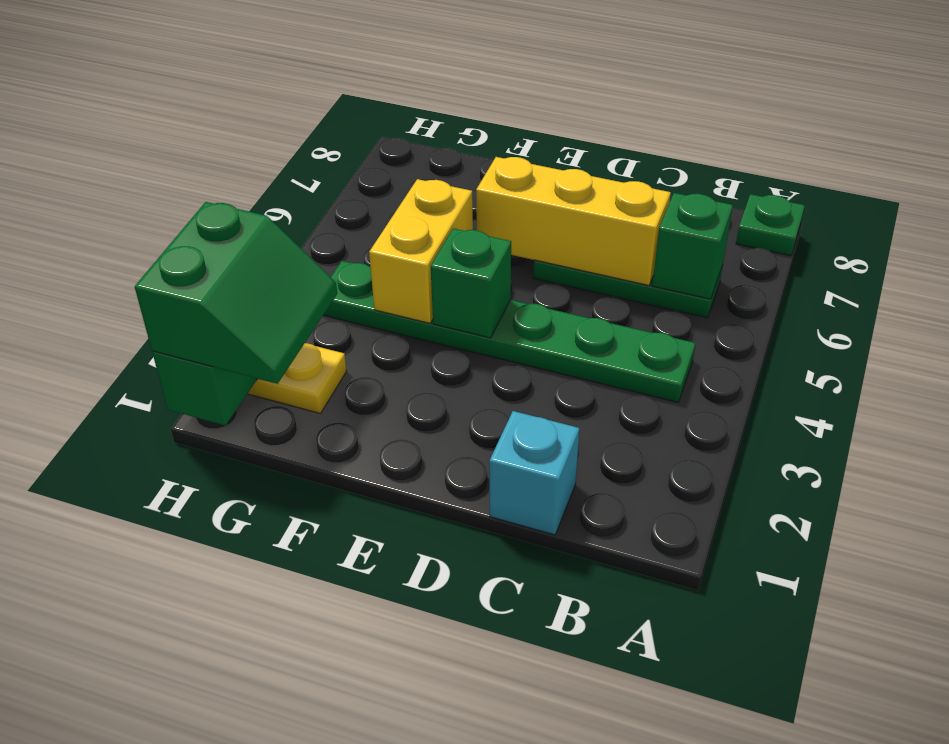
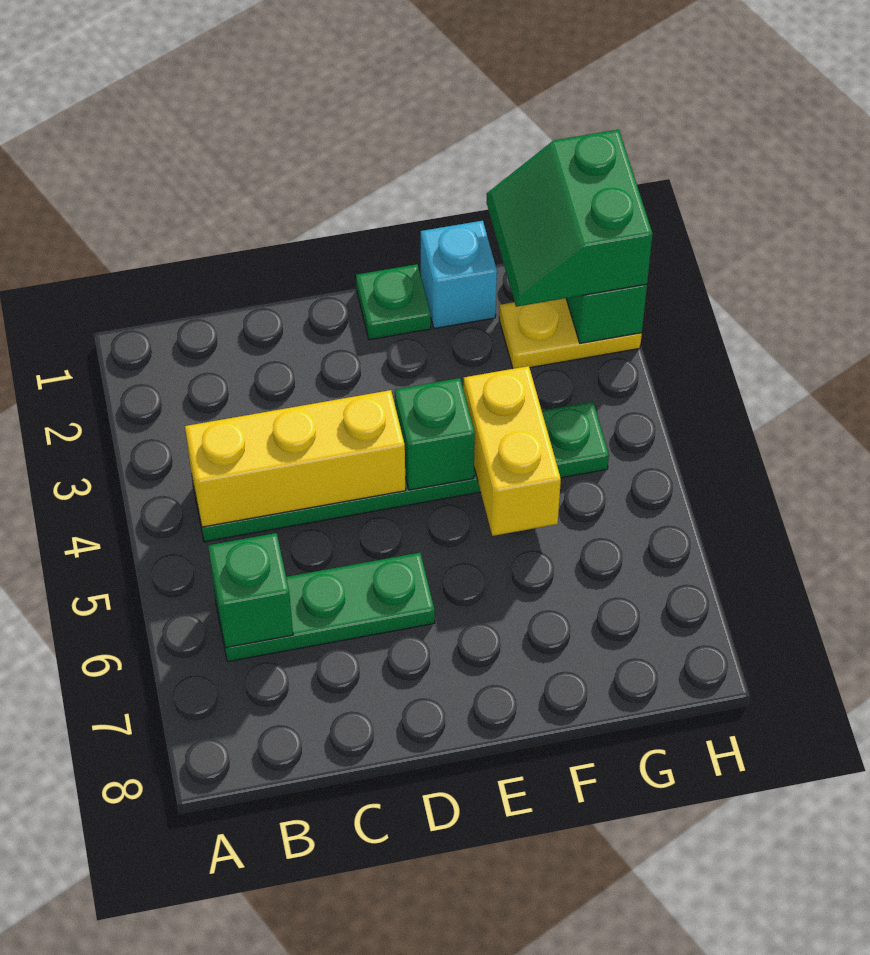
green 1x1 plate [736,194,805,256] -> green 1x1 plate moved to [356,264,431,340]
cyan 1x1 brick [489,411,579,535] -> cyan 1x1 brick moved to [420,221,497,329]
yellow 1x3 brick [476,157,671,285] -> yellow 1x3 brick moved to [185,390,406,527]

